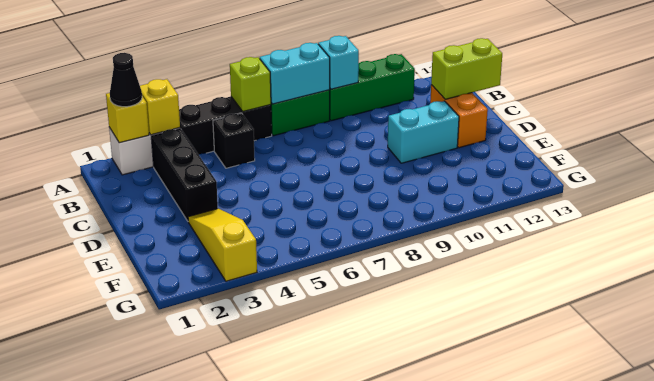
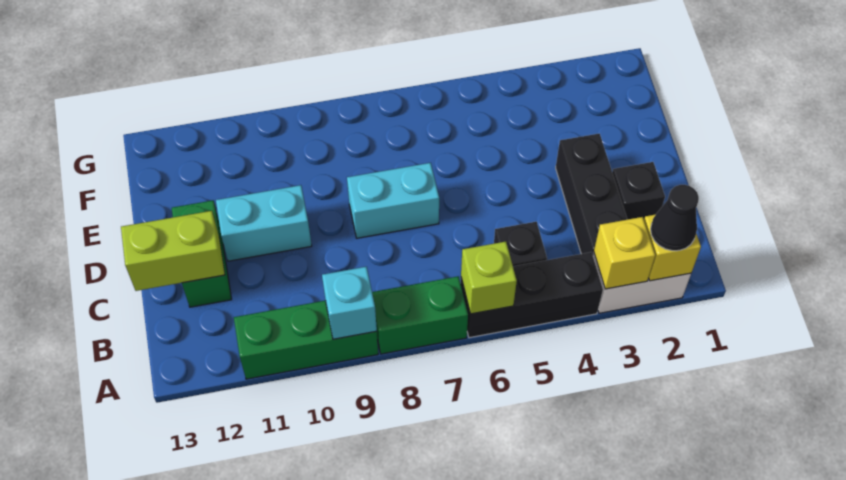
cyan 1x2 brick [260,43,330,104] -> cyan 1x2 brick moved to [347,163,439,238]
none -> black 1x1 brick [612,162,665,220]
orange 1x2 brick [430,85,488,148] -> green 1x2 brick [172,200,232,307]
yellow 1x3 slope [188,208,257,281] -> none

